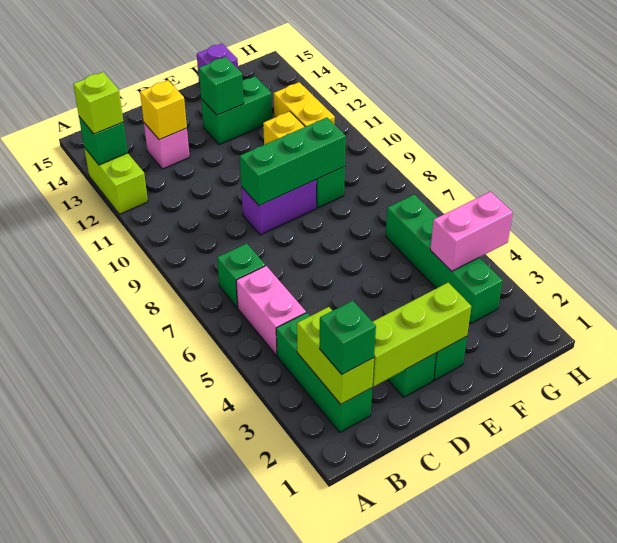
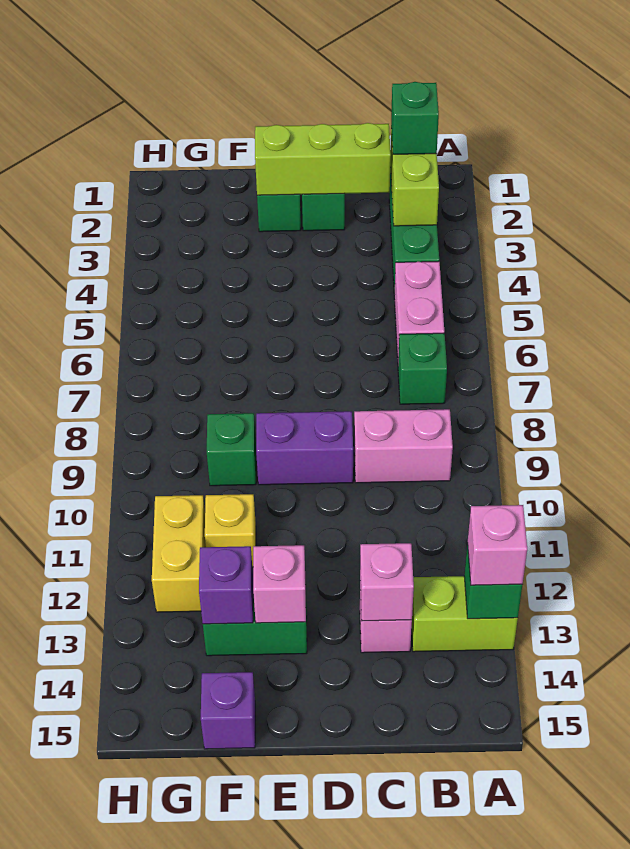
lime 1x2 brick [84,148,148,214] -> lime 1x2 brick turned to [412,576,518,652]
lime 1x1 brick [73,72,123,134] -> pink 1x1 brick [468,505,527,585]
yellow 1x1 brick [140,80,187,140] -> pink 1x1 brick [360,543,414,621]
green 1x3 brick [240,118,346,206] -> none
green 1x1 brick [199,57,244,115] -> pink 1x1 brick [253,545,306,623]
none -> purple 1x1 brick [199,546,253,624]
green 1x4 brick [386,194,503,323] -> none
pink 1x2 brick [430,192,513,271] -> pink 1x2 brick moved to [354,409,453,483]

